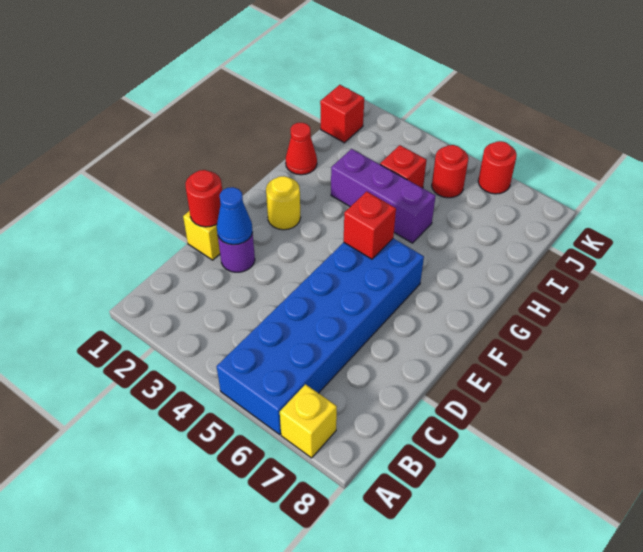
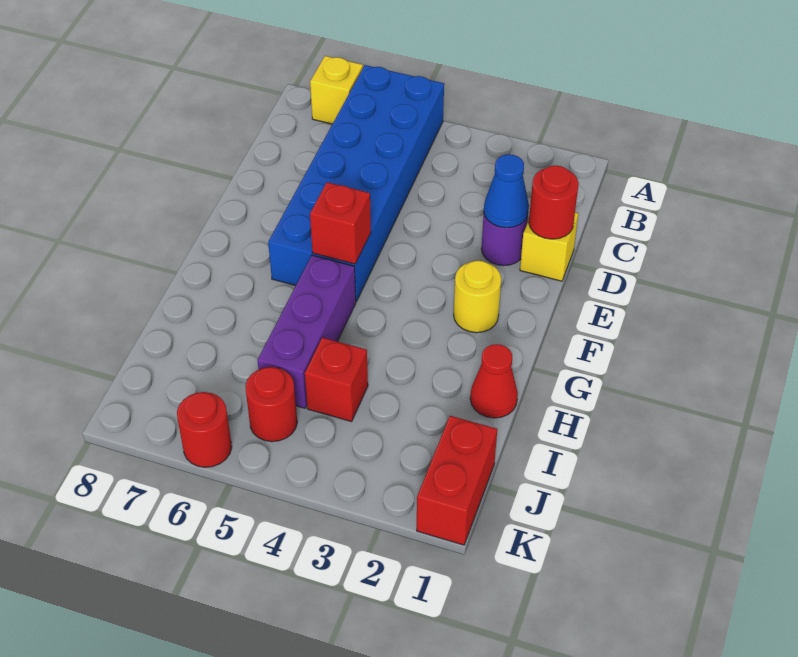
purple 1x3 brick [331,149,436,243] -> purple 1x3 brick turned to [258,255,356,408]
red 1x1 brick [320,85,364,143] -> red 1x2 brick [417,416,497,545]

